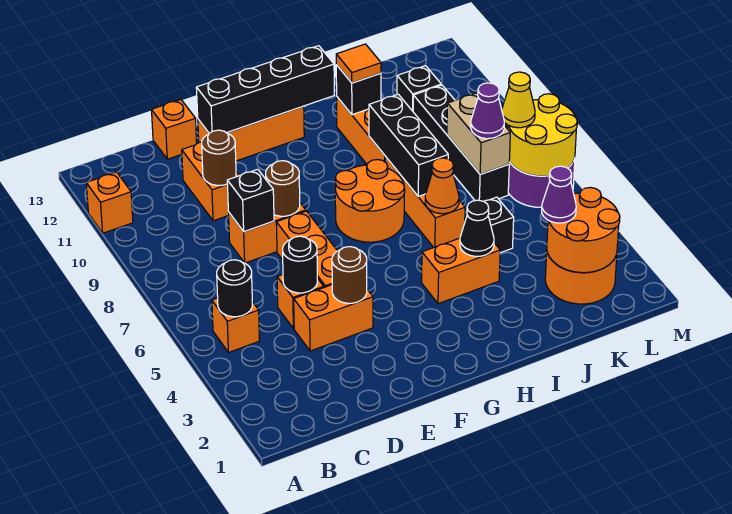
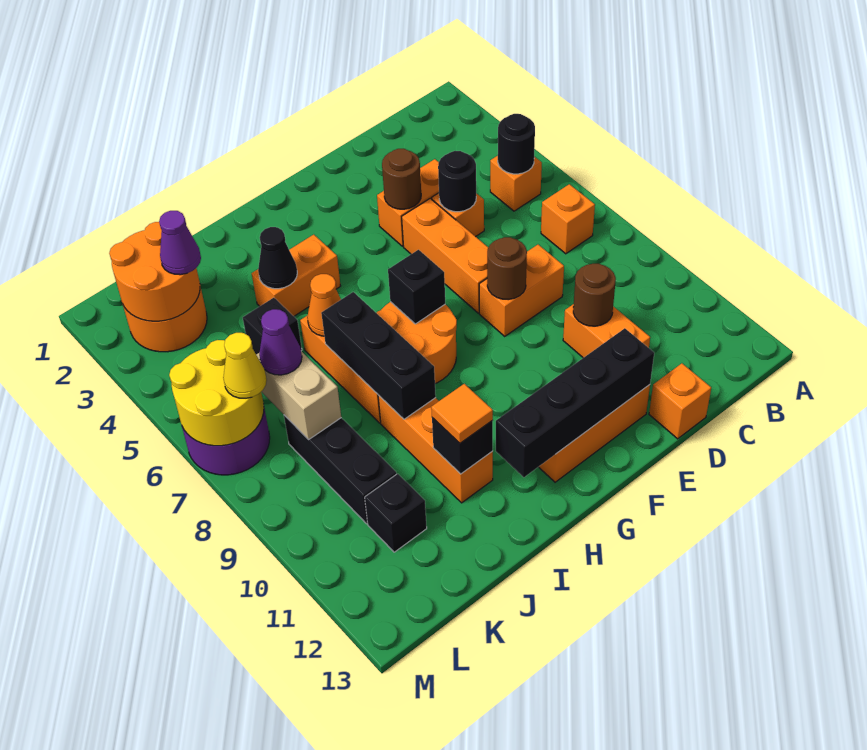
orange 1x1 brick [86,172,133,233] -> orange 1x1 brick moved to [541,184,595,254]
black 1x1 brick [227,169,274,232] -> black 1x1 brick moved to [388,250,445,324]
black 1x4 brick [413,85,509,201] -> black 1x3 brick [284,415,396,524]

